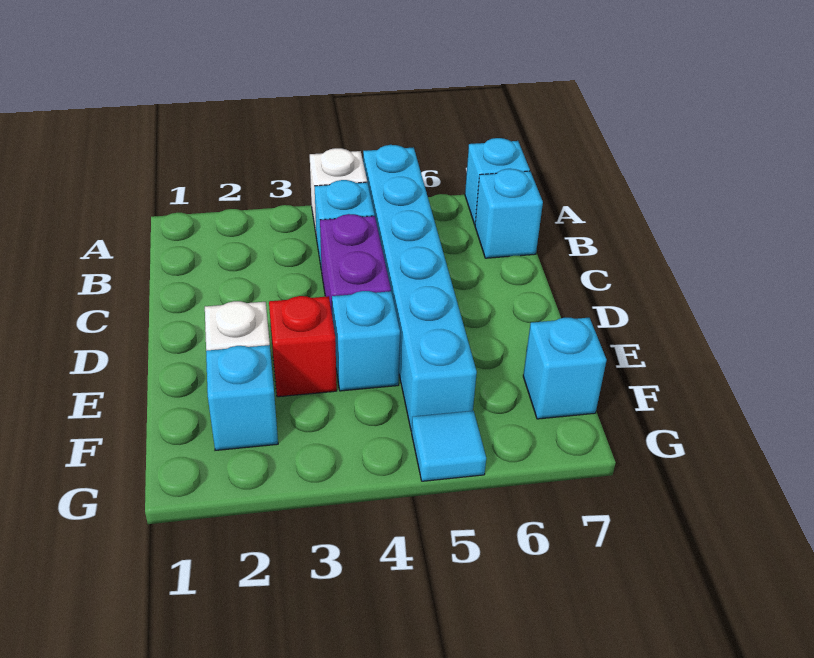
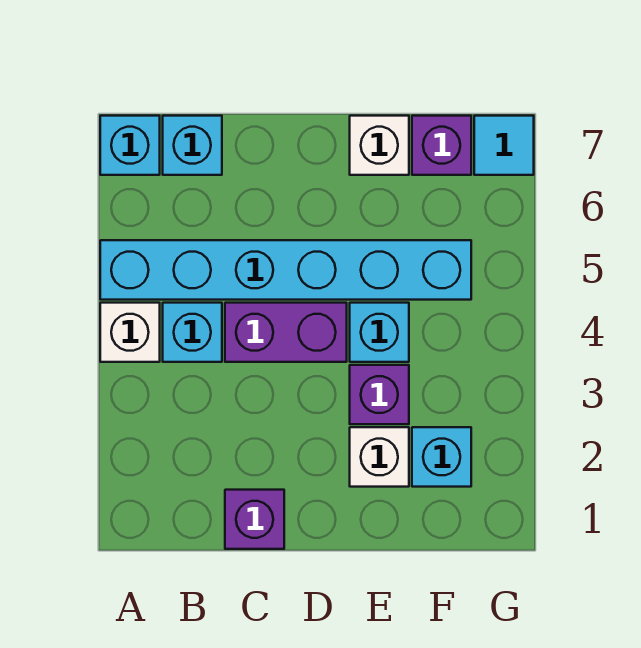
none -> purple 1x1 brick [225,490,284,549]
red 1x1 brick [269,296,337,397] -> purple 1x1 brick [350,365,409,424]
none -> white 1x1 brick [350,116,409,175]
cyan 1x1 brick [523,318,607,419] -> purple 1x1 brick [412,116,471,175]
cyan 1x1 tile [412,411,486,481] -> cyan 1x1 tile moved to [474,116,534,175]

